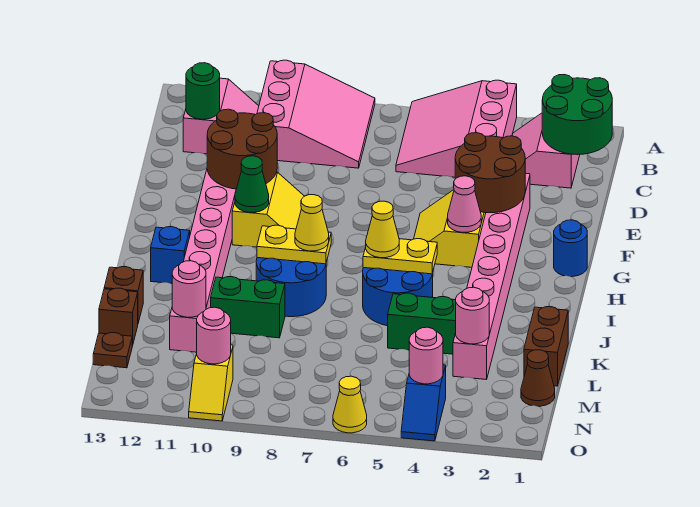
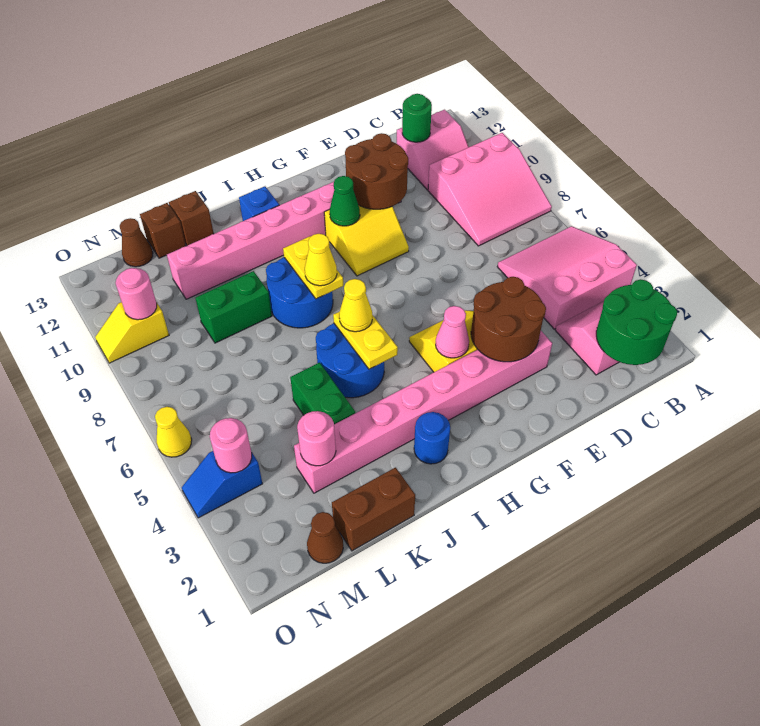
blue 1x1 round brick [554,220,587,277] -> blue 1x1 round brick moved to [414,412,450,464]
green 1x2 brick [211,277,285,338] -> green 1x2 brick turned to [196,271,272,343]
pink 1x1 round brick [172,261,206,317] -> none
brown 1x1 plate [93,333,132,368] -> brown 1x1 cone [120,218,153,267]

